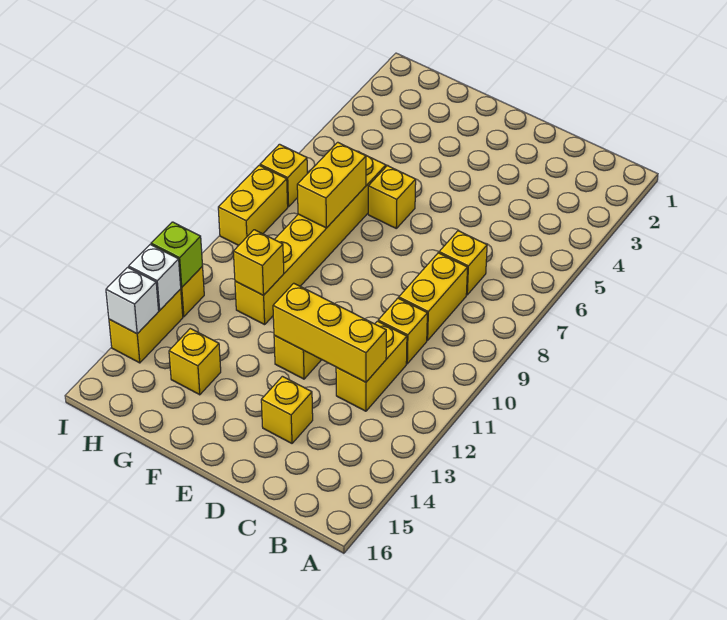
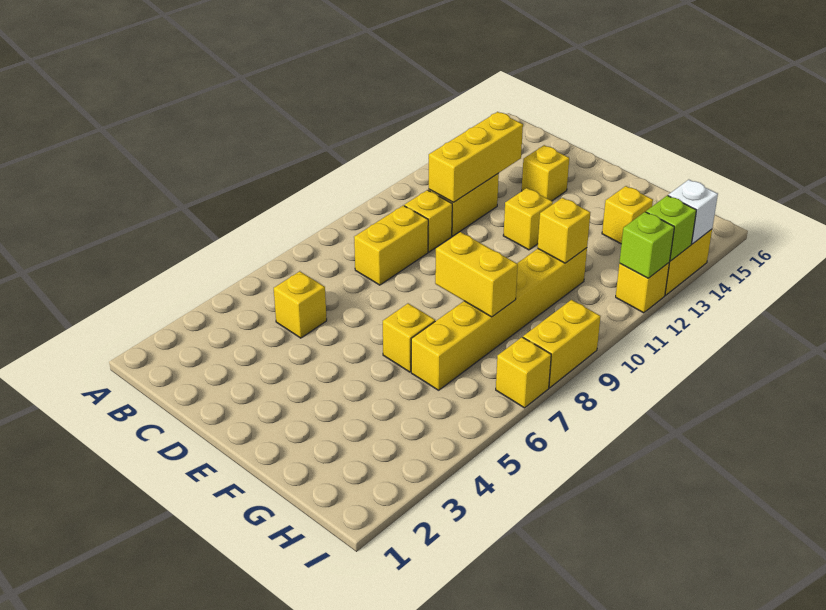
yellow 1x1 brick [439,231,487,295] -> yellow 1x1 brick moved to [274,271,327,338]
yellow 1x3 brick [273,283,386,382] -> yellow 1x3 brick turned to [429,112,523,202]
yellow 1x2 brick [297,142,366,228] -> yellow 1x2 brick turned to [435,232,518,317]
white 1x1 brick [129,245,181,310] -> lime 1x1 brick [646,195,696,261]

